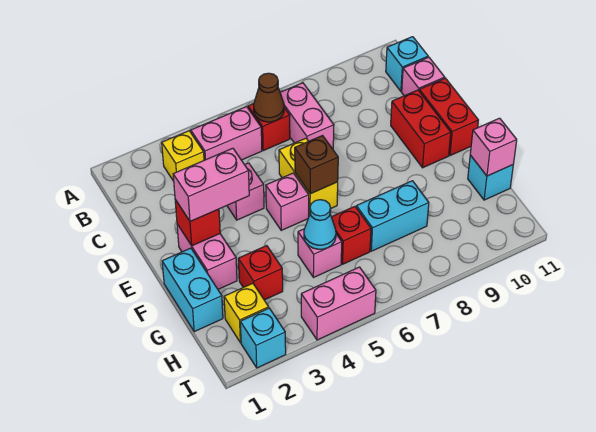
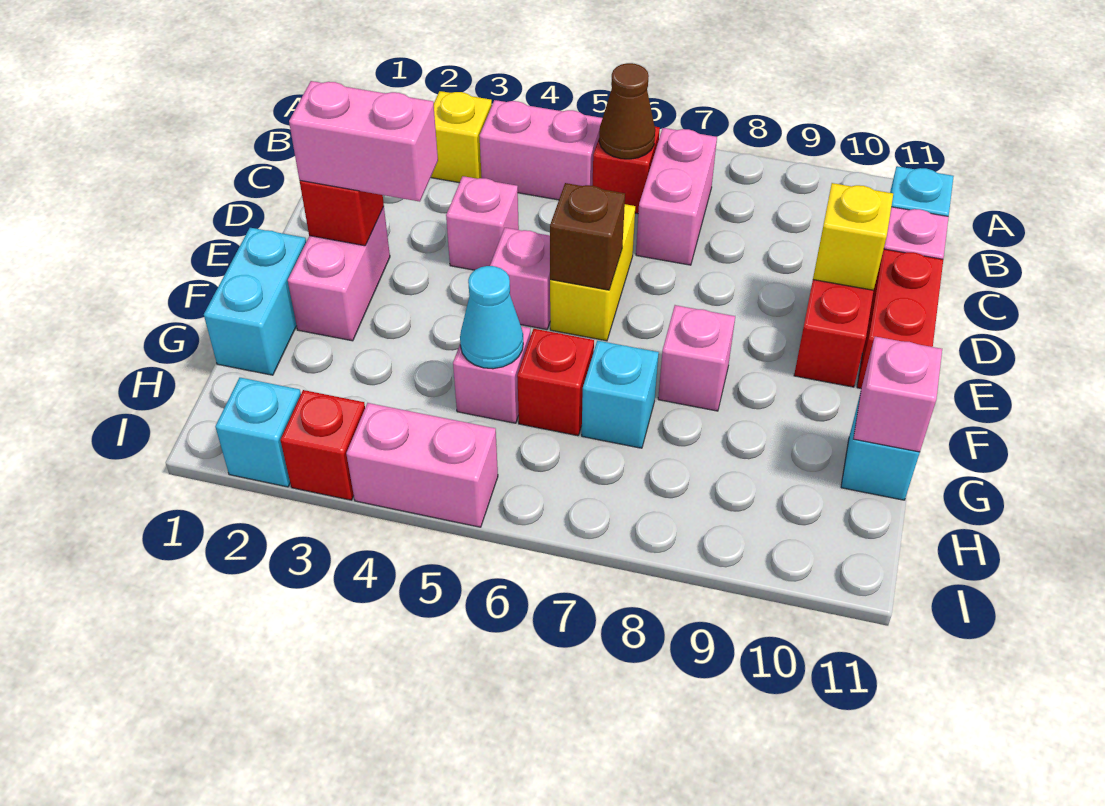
none -> pink 1x1 brick [658,305,735,411]
red 1x1 brick [238,246,283,300] -> red 1x1 brick moved to [280,390,365,500]
cyan 1x2 brick [356,181,429,251] -> cyan 1x1 brick [582,341,659,448]
yellow 1x1 brick [224,283,269,343] -> yellow 1x1 brick moved to [813,183,893,290]

